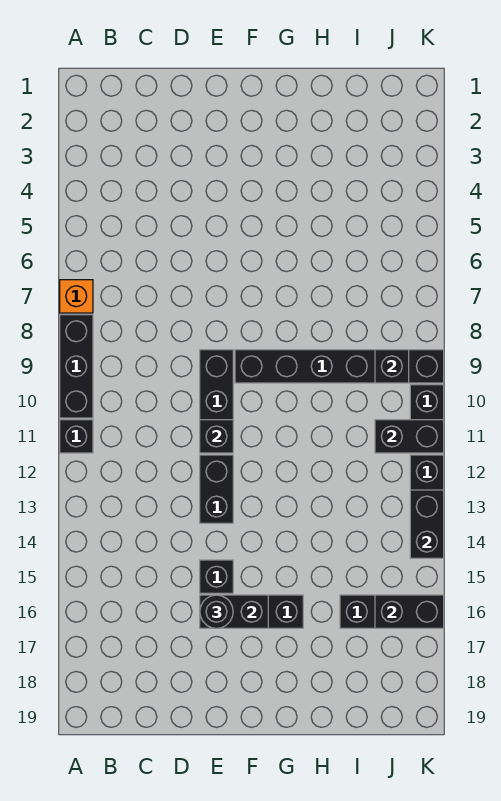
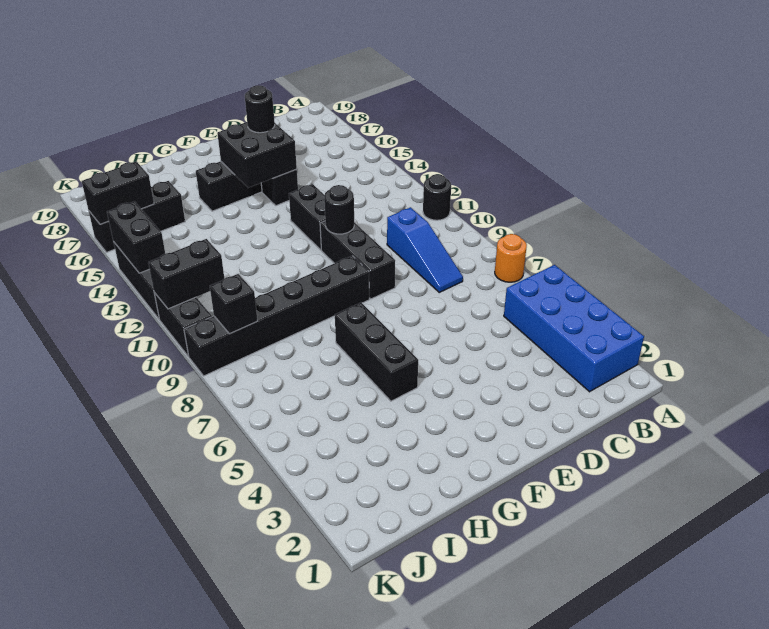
none -> blue 2x4 brick [504,265,644,392]
orange 1x1 brick [60,280,93,313] -> orange 1x1 round brick [495,234,527,282]
black 1x3 brick [60,315,93,418] -> black 1x3 brick moved to [335,303,418,401]
black 1x1 brick [60,420,93,453] -> black 1x1 round brick [423,174,451,220]
none -> blue 1x3 slope [387,207,463,292]
black 1x1 brick [200,420,233,453] -> black 1x1 round brick [324,185,354,234]
black 1x2 brick [200,595,268,628] -> black 2x2 brick [217,122,297,188]

